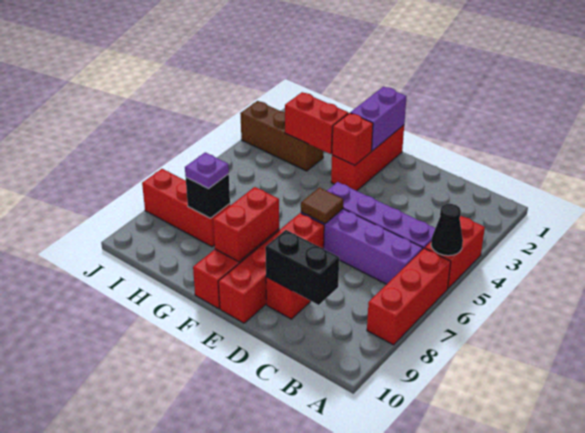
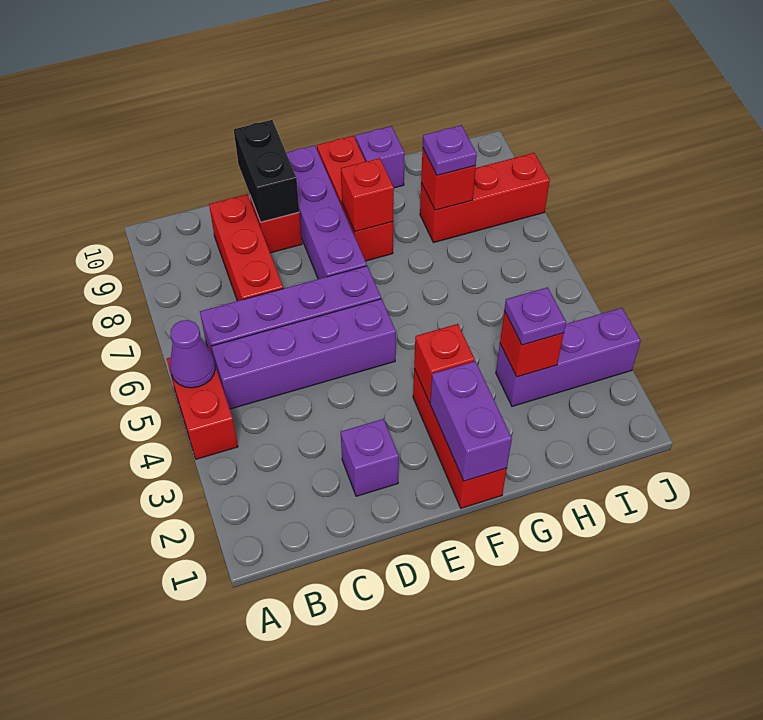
black 1x1 cone [431,204,463,256] -> purple 1x1 cone [170,320,215,388]
red 1x3 brick [367,248,451,345] -> red 1x3 brick moved to [209,194,283,301]
black 1x2 brick [265,230,339,305] -> black 1x2 brick turned to [234,120,299,222]
none -> purple 1x1 brick [341,419,399,496]
brown 1x1 tile [301,188,343,224] -> none
red 1x4 brick [218,213,324,323] -> purple 1x4 brick [286,145,367,279]
red 1x2 brick [213,187,279,262] -> red 1x1 brick [341,158,394,232]
red 1x2 brick [285,92,348,154] -> red 1x1 brick [500,311,564,377]
none -> purple 1x1 brick [355,126,405,188]
brown 1x3 brick [240,101,323,171] -> purple 1x3 brick [496,308,641,406]
none -> purple 1x1 plate [504,287,566,345]
black 1x1 brick [186,174,230,218] -> red 1x1 brick [421,148,476,210]

